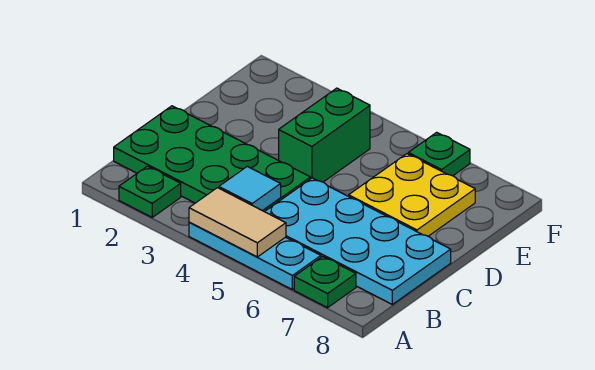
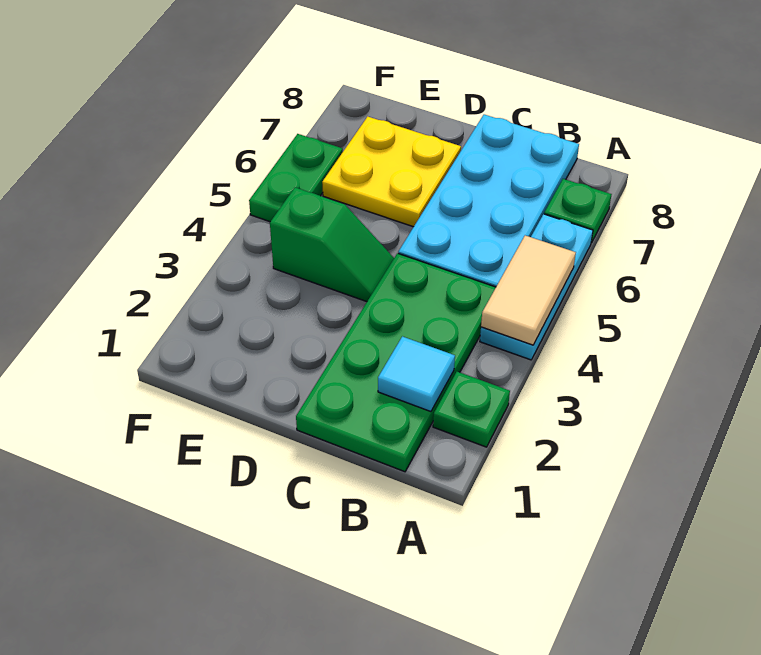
cyan 1x1 tile [219,166,281,211] -> cyan 1x1 tile moved to [378,336,455,412]
green 1x2 brick [279,88,370,182] -> green 1x2 slope [270,187,394,302]
green 1x1 plate [408,132,470,176] -> green 1x2 plate [249,134,343,222]

